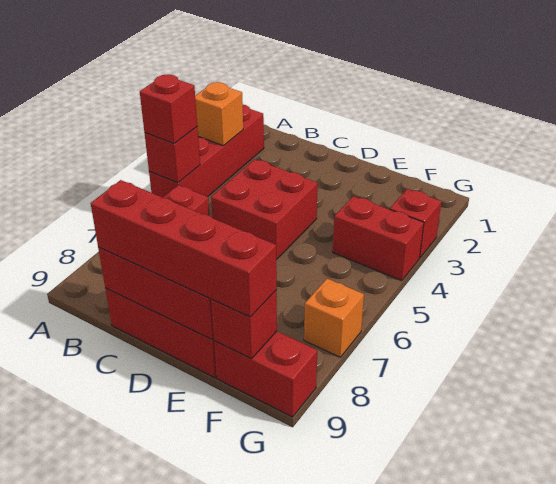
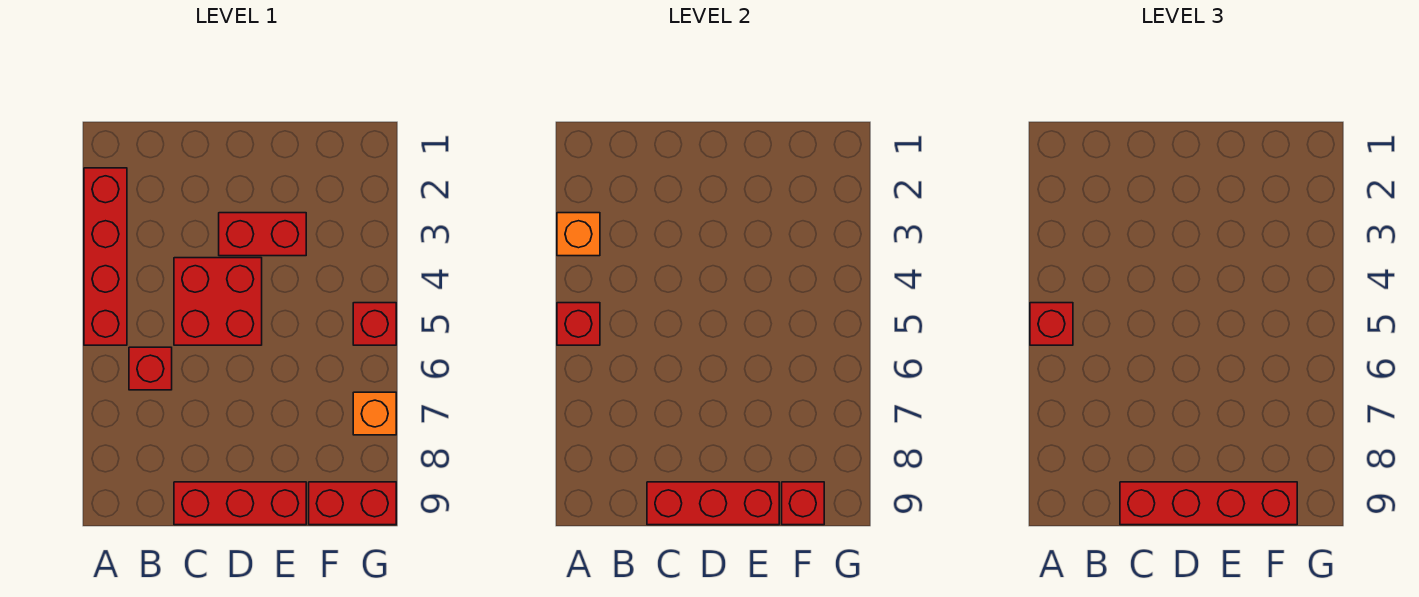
red 1x2 brick [333,196,424,281] -> red 1x2 brick moved to [219,213,306,256]
red 1x1 brick [390,189,442,258] -> red 1x1 brick moved to [353,303,396,345]

